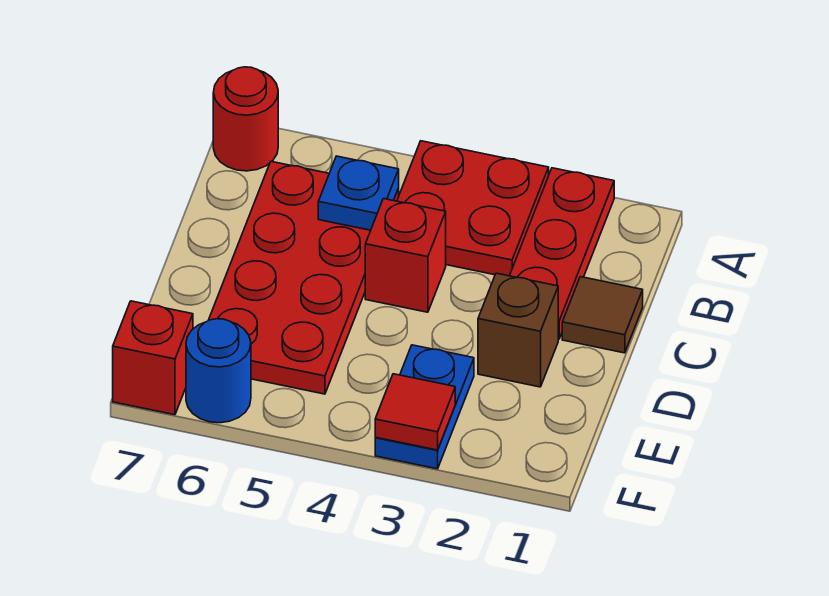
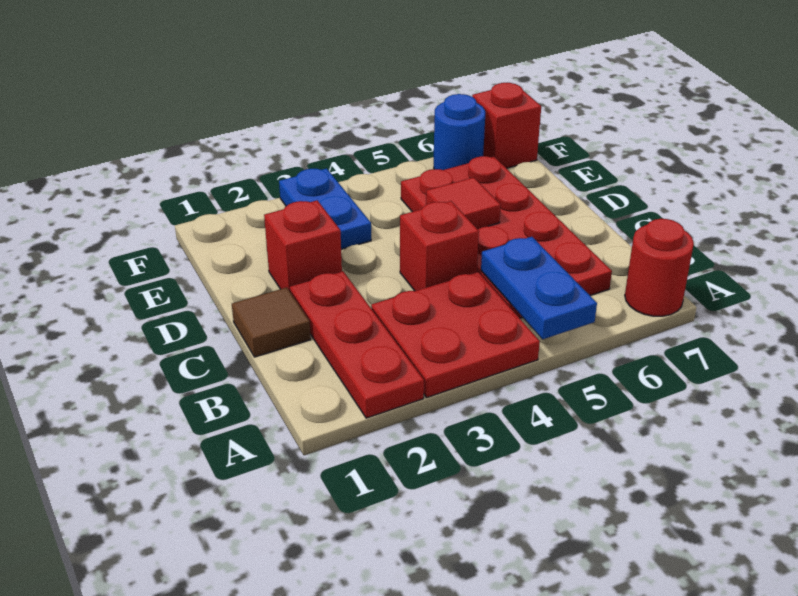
blue 1x1 plate [318,156,399,230] -> blue 1x2 plate [481,237,597,339]
brown 1x1 brick [478,273,558,387] -> red 1x1 brick [264,200,342,291]
red 1x1 tile [375,374,455,450] -> red 1x1 tile moved to [426,177,501,229]

